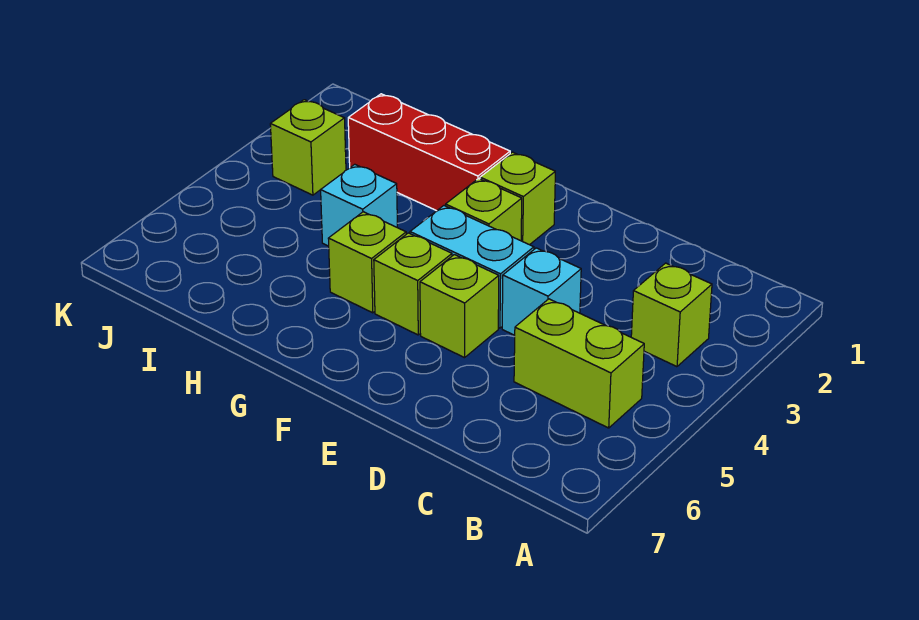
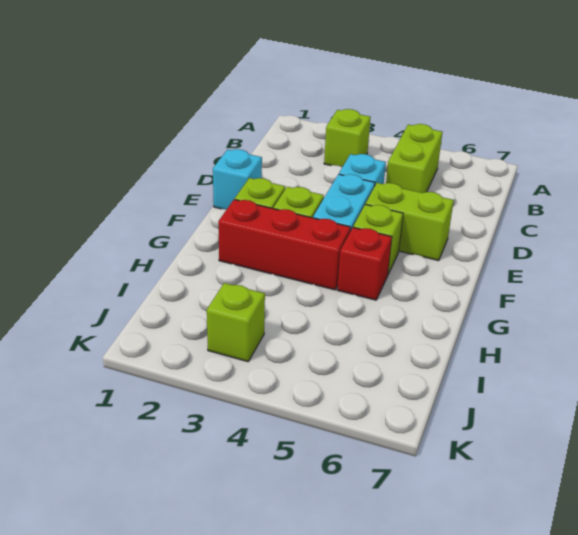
lime 1x1 brick [420,255,499,358] -> lime 1x2 brick [366,183,454,261]
red 1x3 brick [348,94,510,211] -> red 1x3 brick turned to [218,199,351,290]
lime 1x1 brick [328,212,406,313] -> red 1x1 brick [337,227,392,300]
cyan 1x1 brick [321,164,397,246] -> cyan 1x1 brick moved to [213,149,262,209]

